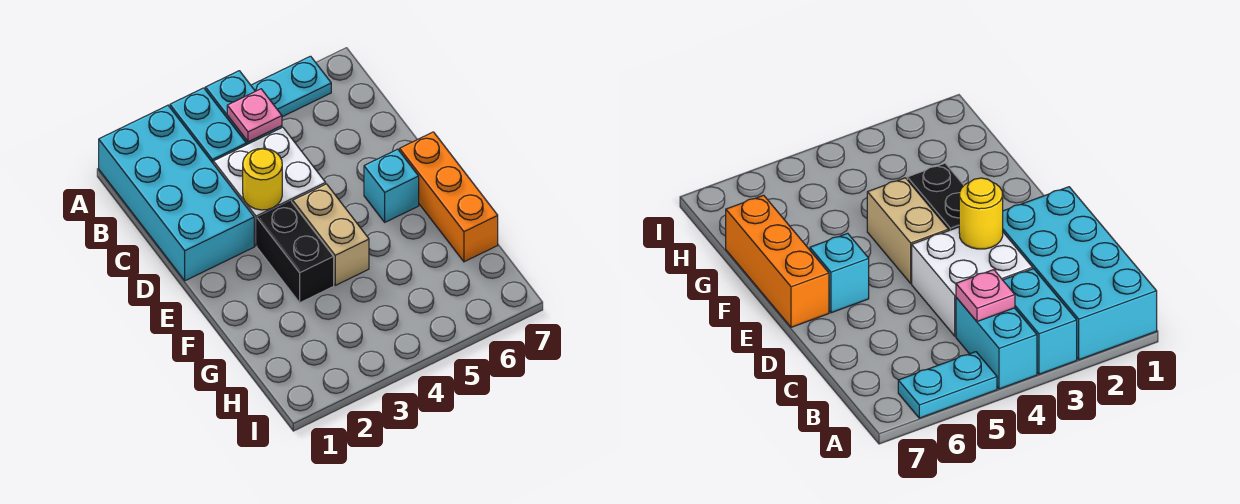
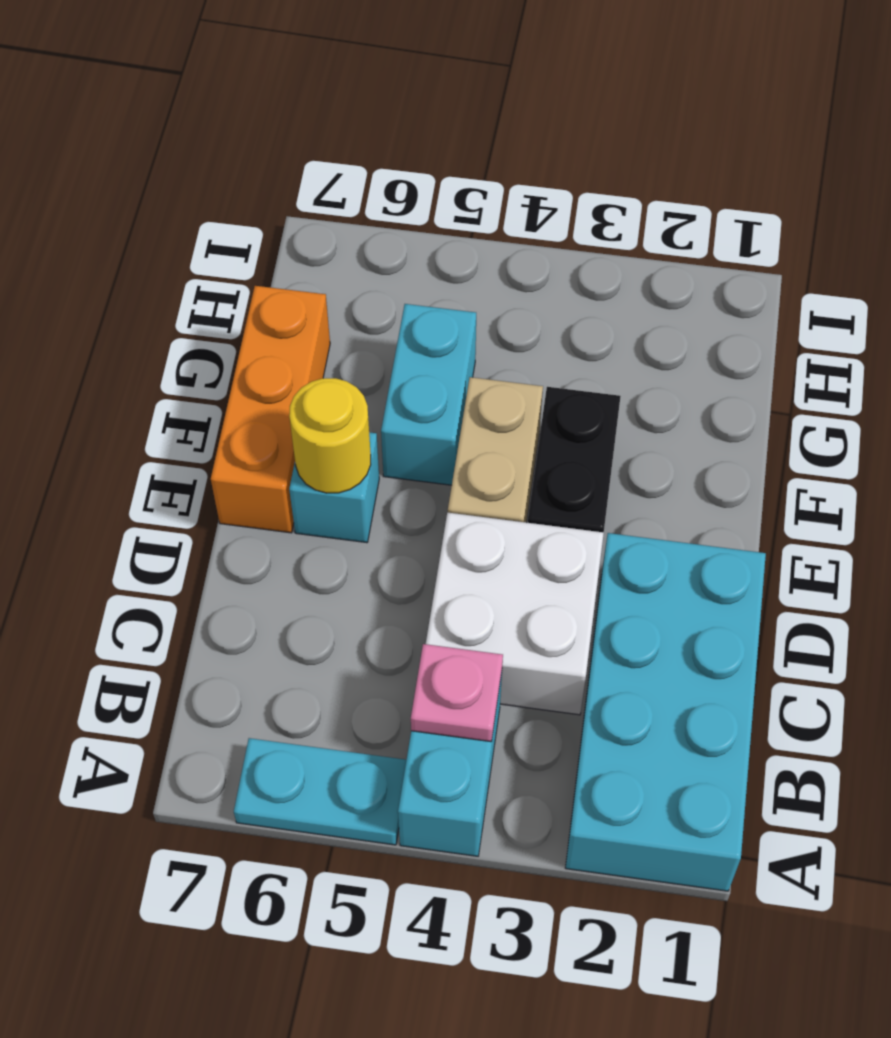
cyan 1x2 brick [170,88,246,163] -> cyan 1x2 brick moved to [381,304,476,485]
yellow 1x1 round brick [243,148,282,210] -> yellow 1x1 round brick moved to [289,378,371,493]

